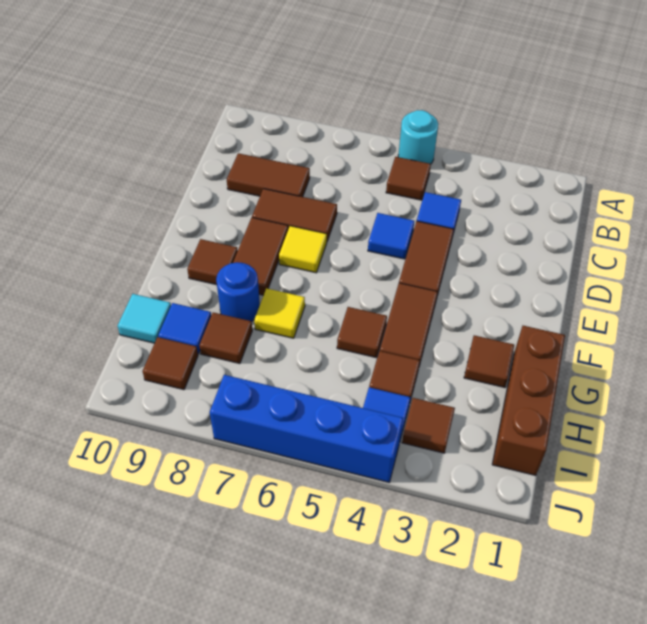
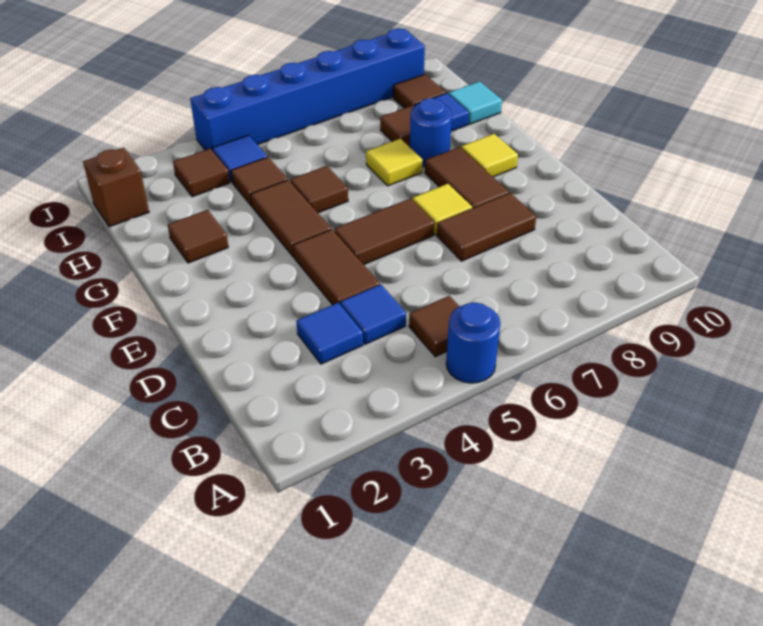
cyan 1x1 round brick [398,110,438,164] -> blue 1x1 round brick [446,302,500,383]
brown 1x2 tile [227,153,310,197] -> brown 1x2 tile moved to [334,198,434,265]
blue 1x1 tile [368,213,414,259] -> blue 1x1 tile moved to [296,303,363,364]
brown 1x1 tile [187,239,238,285] -> yellow 1x1 tile [461,134,518,177]
brown 1x3 brick [492,326,565,476] -> brown 1x1 brick [83,148,149,227]
blue 1x4 brick [210,375,403,482] -> blue 1x6 brick [190,29,425,151]

